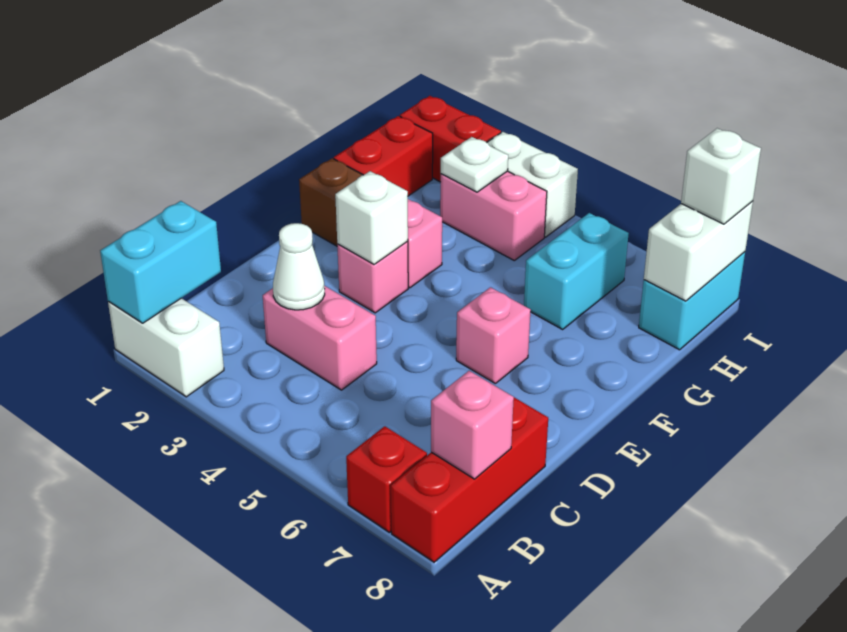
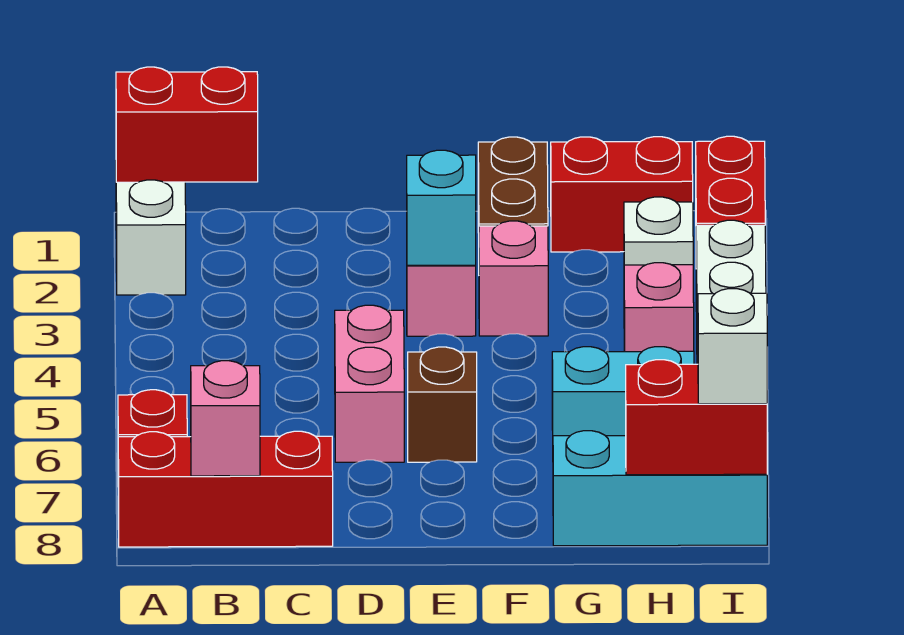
cyan 1x2 brick [100,201,221,323] -> red 1x2 brick [116,67,258,182]
pink 1x2 brick [263,286,377,390] -> pink 1x2 brick moved to [335,305,404,462]
white 1x1 cone [273,223,325,310] -> none
white 1x1 brick [335,171,408,264] -> cyan 1x1 brick [407,150,476,265]
pink 1x1 brick [456,287,531,384] -> brown 1x1 brick [408,347,477,462]
cyan 1x2 brick [639,252,745,350] -> cyan 1x3 brick [553,431,767,546]
white 1x2 brick [644,201,753,301] -> red 1x2 brick [626,360,767,475]

